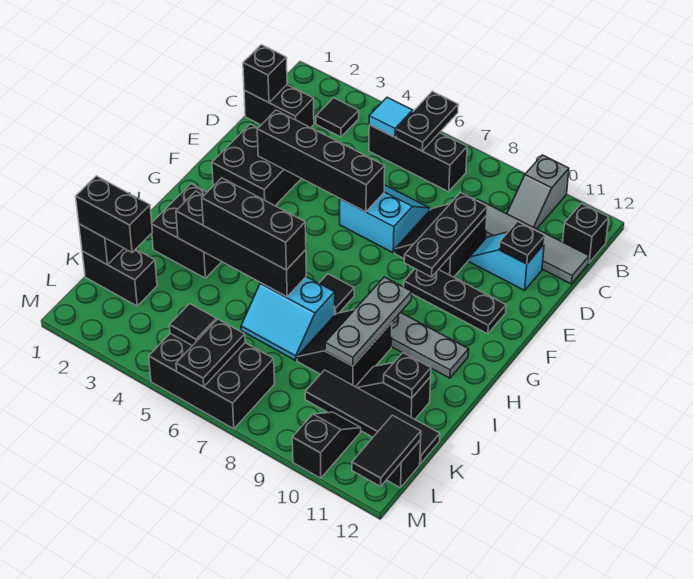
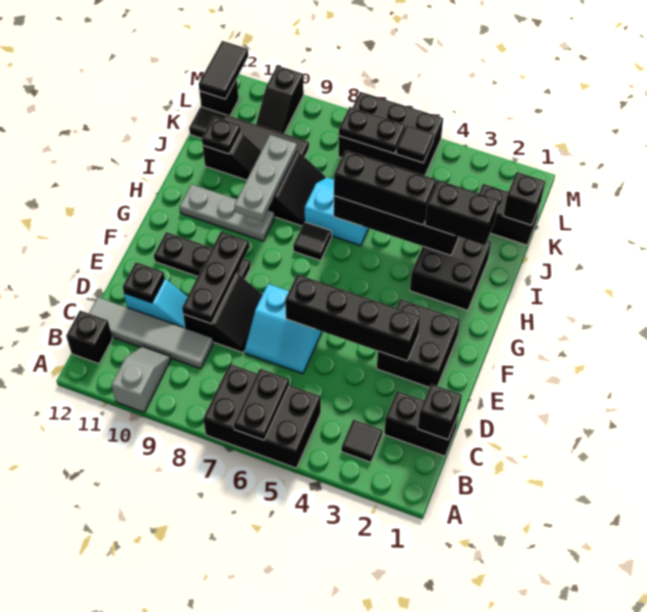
black 1x3 brick [369,125,467,192] -> black 2x3 brick [203,364,321,468]
cyan 1x1 tile [369,97,413,137] -> none
black 1x2 brick [76,176,152,253] -> black 1x2 brick moved to [425,180,499,245]
black 1x2 plate [176,319,245,387] -> black 1x2 plate turned to [339,107,405,154]

